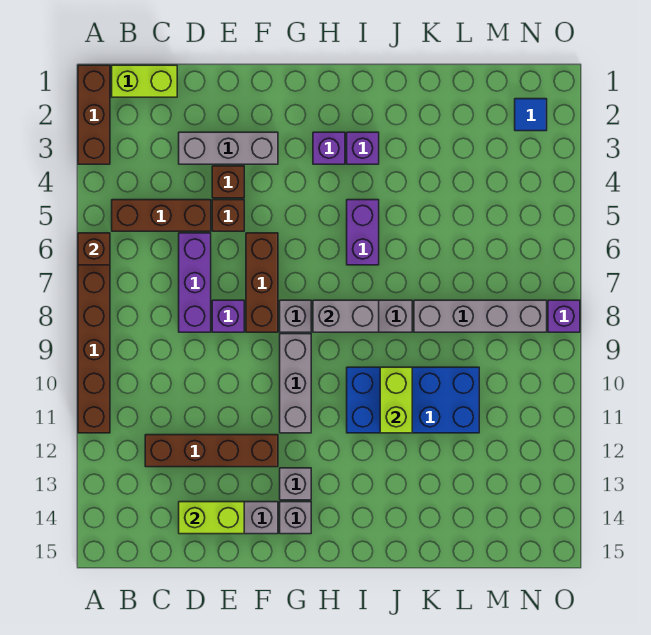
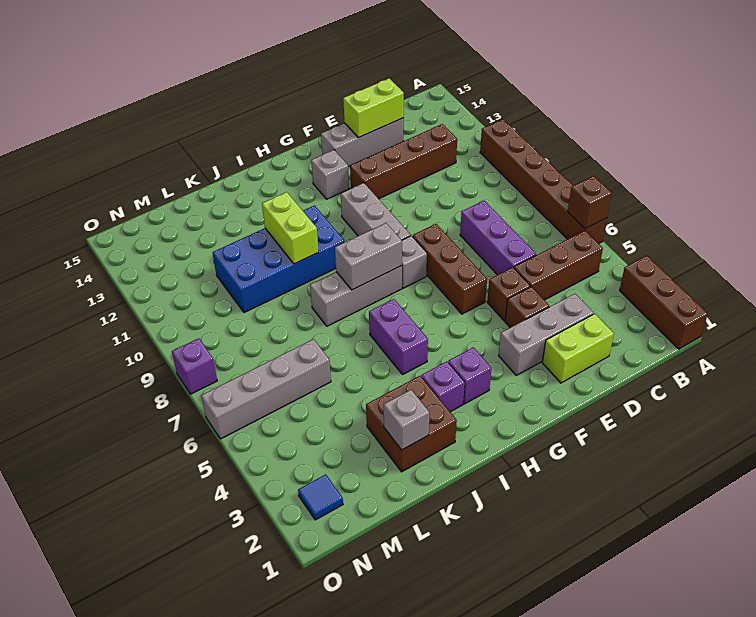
lime 1x2 brick [112,65,177,97] -> lime 1x2 brick moved to [542,314,614,383]
purple 1x1 brick [212,300,244,332] -> none
grey 1x1 brick [280,502,311,534] -> grey 1x1 brick moved to [384,390,429,450]
none -> brown 2x2 brick [366,376,457,472]
grey 1x4 brick [414,300,547,332] -> grey 1x4 brick moved to [201,339,331,439]

